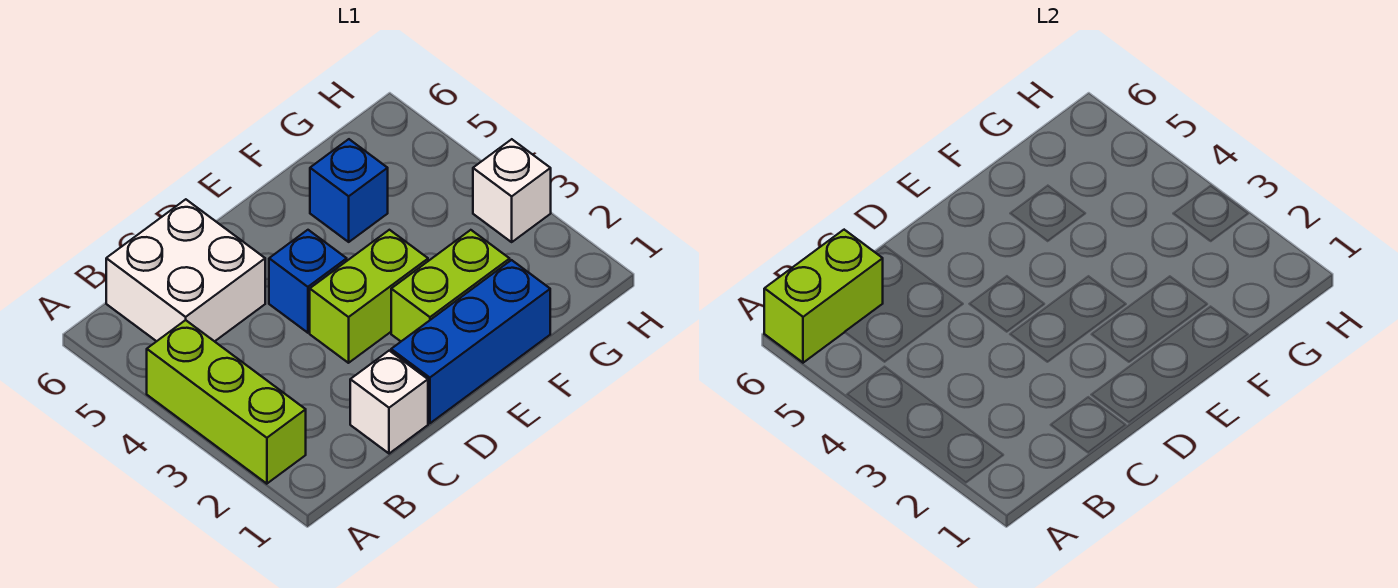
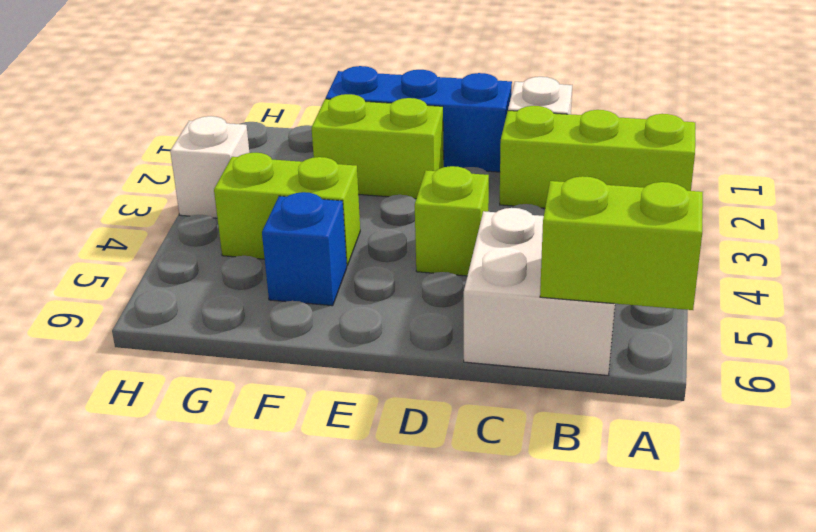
lime 1x3 brick [147,320,306,484] -> lime 1x3 brick turned to [500,106,695,208]
lime 1x2 brick [310,230,428,363] -> lime 1x2 brick moved to [214,153,360,266]
blue 1x1 brick [269,230,347,333] -> lime 1x1 brick [415,166,489,276]

